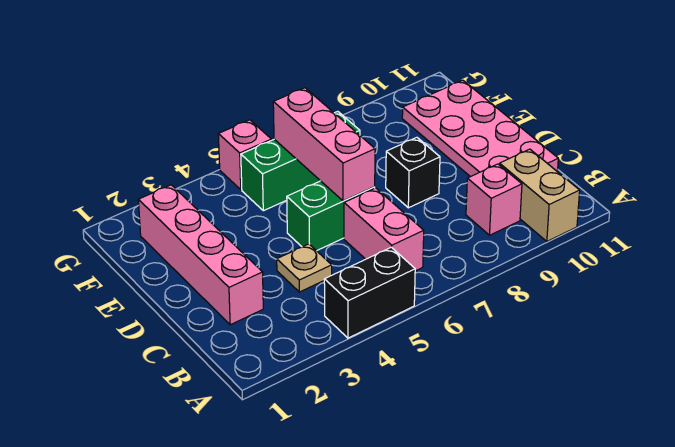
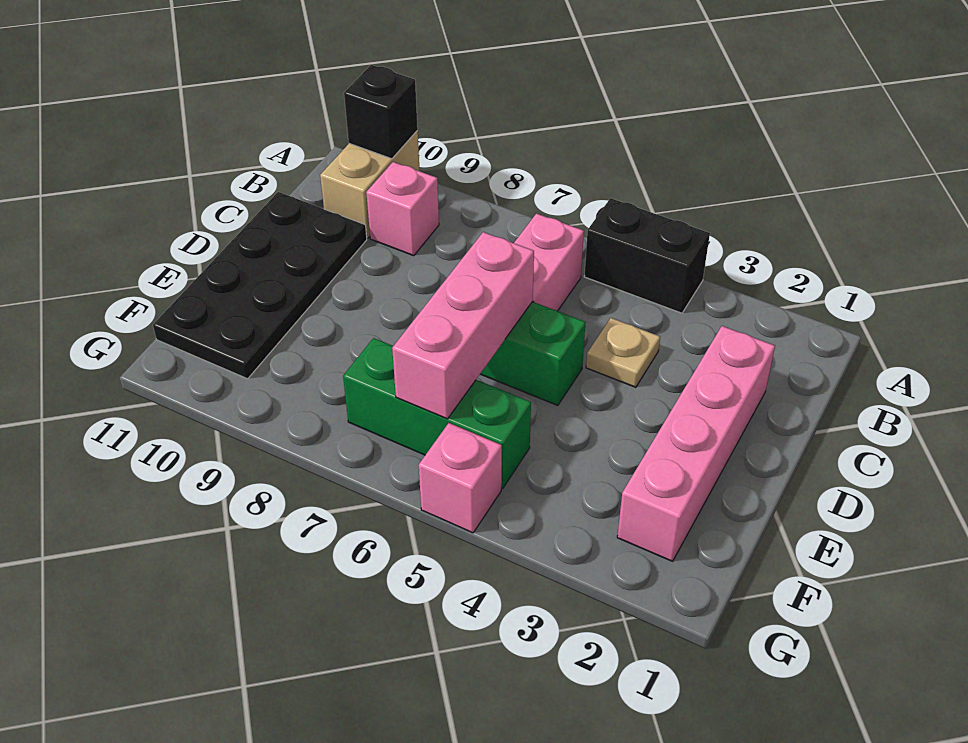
pink 2x4 plate [402,80,558,177] -> black 2x4 plate [153,192,367,379]
black 1x1 brick [386,137,440,208] -> black 1x1 brick moved to [344,65,418,159]

